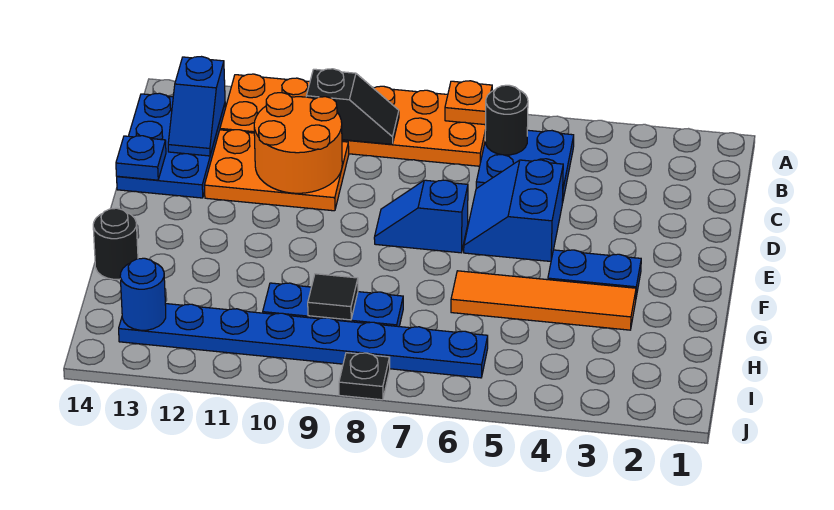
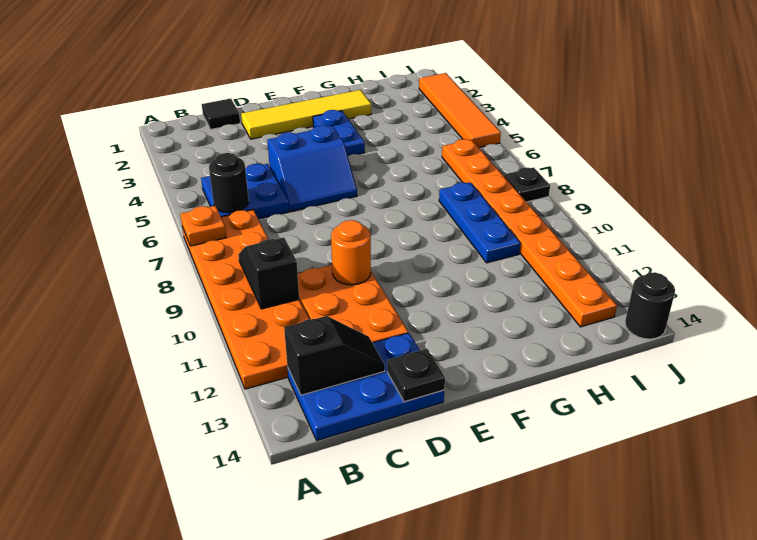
blue 1x2 slope [168,57,225,156] -> black 1x2 slope [284,316,385,395]
orange 2x2 round brick [254,93,342,193] -> orange 1x1 round brick [331,220,371,285]
none -> yellow 1x4 tile [241,90,371,139]
blue 1x1 plate [116,136,166,180] -> black 1x1 plate [387,349,445,402]
blue 1x2 slope [374,180,468,253] -> none
orange 1x4 tile [451,271,636,330] -> orange 1x4 tile moved to [419,73,501,148]
black 1x1 round brick [93,208,138,279] -> black 1x1 round brick moved to [625,273,675,339]
black 1x1 tile [308,274,358,320] -> black 1x1 tile moved to [202,98,240,129]
blue 1x8 plate [119,304,488,378] -> orange 1x8 plate [442,139,617,327]
blue 1x1 round brick [120,258,166,330] -> none

